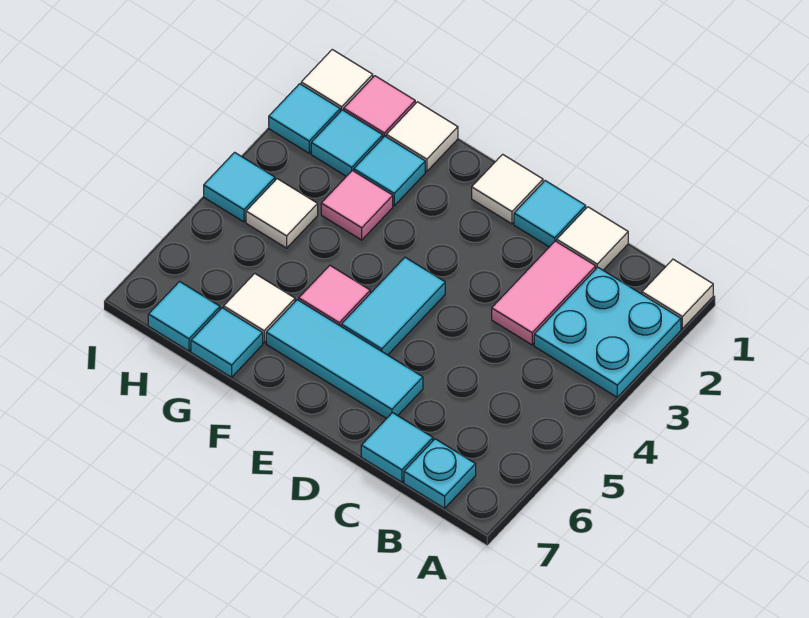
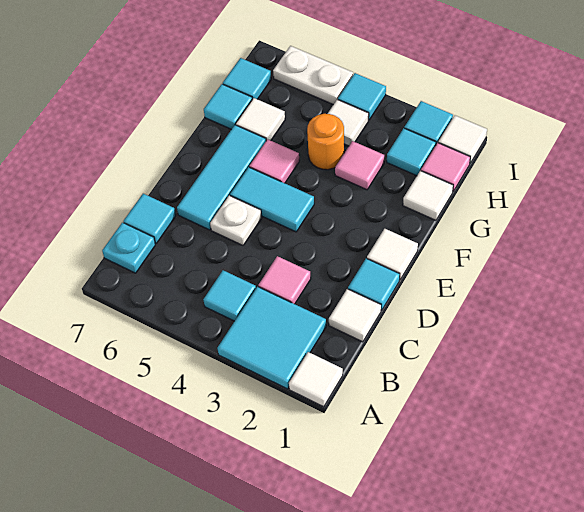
cyan 2x2 plate [534,267,681,397] -> cyan 2x2 tile [217,287,326,389]
pink 1x2 tile [492,241,596,345] -> pink 1x1 tile [258,256,311,304]
none -> white 1x1 plate [210,196,262,245]
cyan 1x1 tile [354,136,425,206] -> cyan 1x1 tile moved to [203,270,256,321]
none -> orange 1x1 round brick [307,114,344,170]
none -> white 1x2 plate [273,46,353,105]

